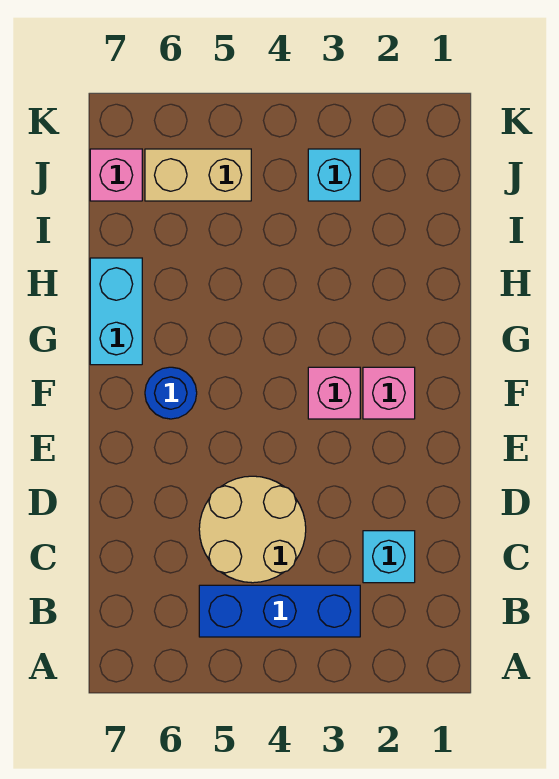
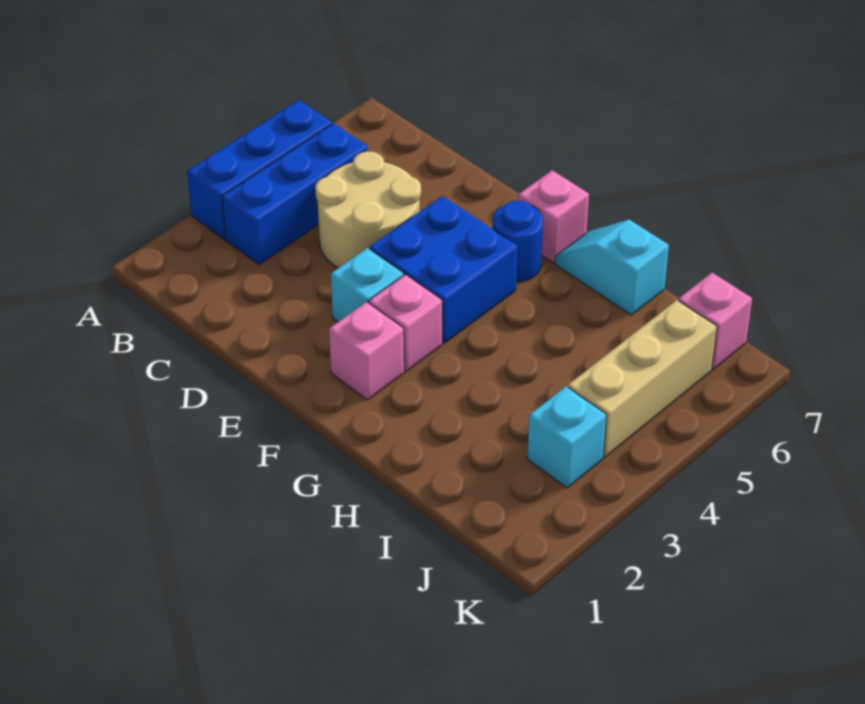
none -> blue 1x3 brick [187,100,332,239]
cyan 1x1 brick [363,531,415,583] -> cyan 1x1 brick moved to [331,248,404,322]
none -> blue 2x2 brick [370,196,517,343]
none -> pink 1x1 brick [518,170,589,263]
cyan 1x2 brick [90,258,142,365] -> cyan 1x2 slope [555,220,669,315]
tan 1x2 brick [145,149,251,201] -> tan 1x3 brick [568,300,717,457]

